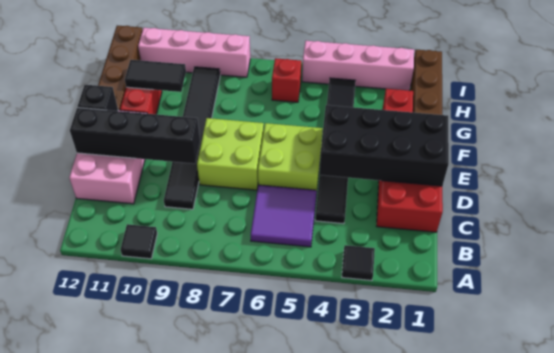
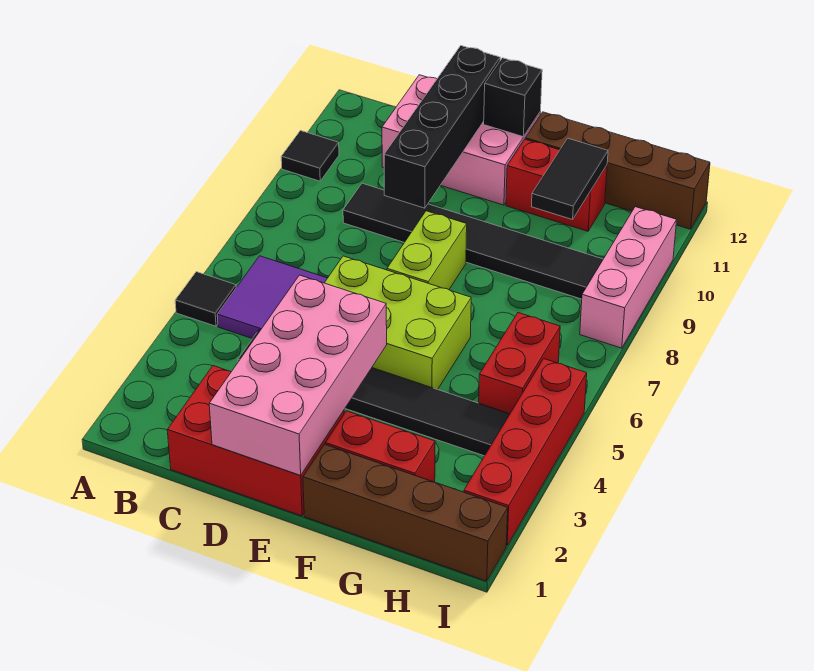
black 1x1 tile [342,245,375,280] -> black 1x1 tile moved to [175,272,236,326]
black 2x4 brick [319,105,449,186] -> pink 2x4 brick [209,275,387,475]
lime 2x2 brick [258,123,323,190] -> lime 2x3 brick [325,256,471,390]
lime 2x2 brick [197,118,264,190] -> lime 1x2 brick [387,211,467,290]
red 1x1 brick [272,58,301,102] -> red 1x2 brick [479,313,560,414]
pink 1x4 brick [302,41,414,91] -> red 1x4 brick [464,359,587,546]
pink 1x4 brick [138,28,250,77] -> pink 1x3 brick [580,207,677,348]

